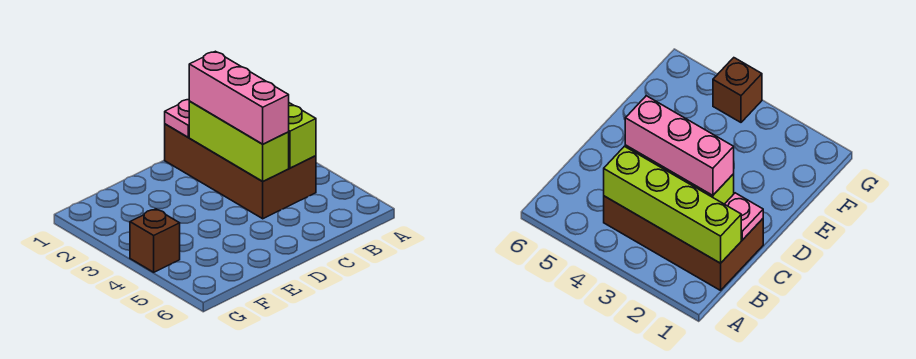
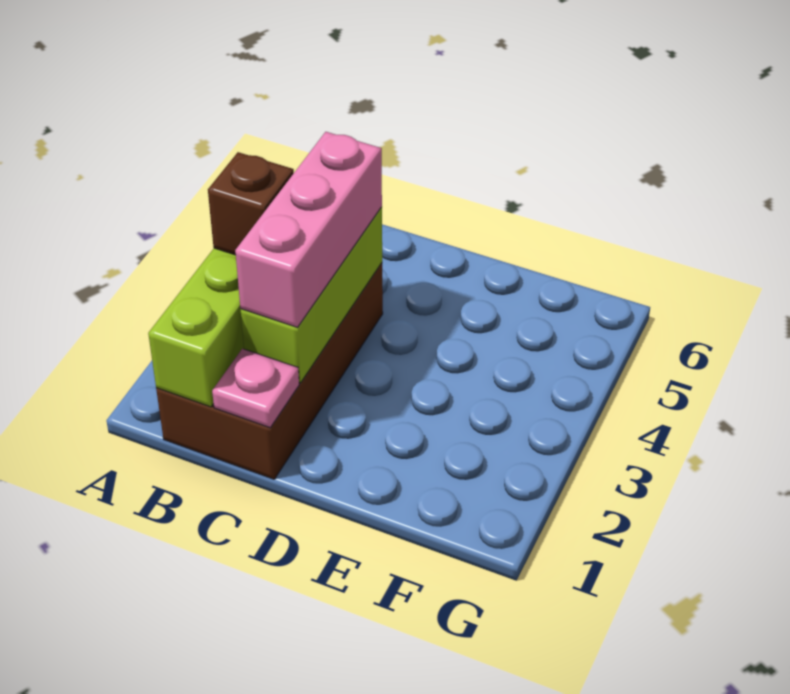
brown 1x1 brick [130,209,180,272] -> brown 1x1 brick moved to [208,152,294,255]

